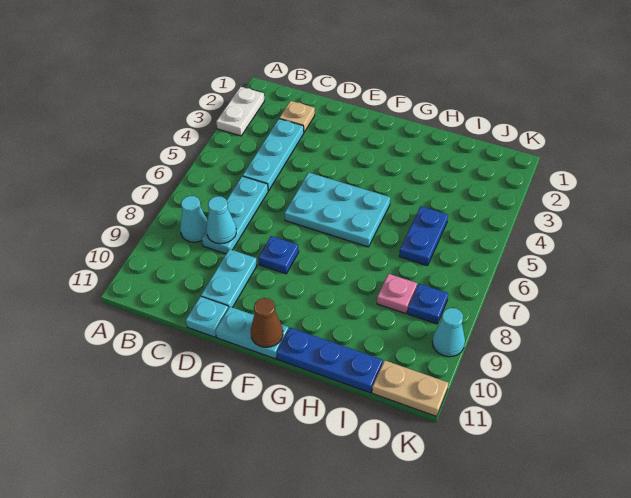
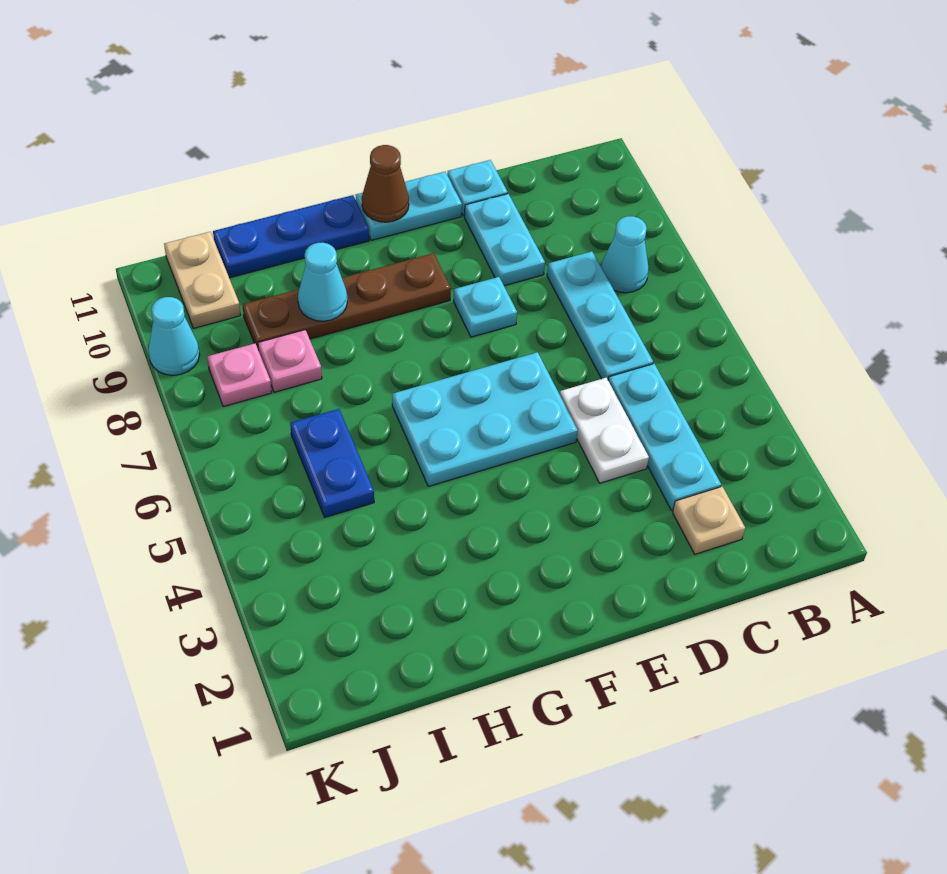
white 1x2 plate [216,87,265,136] -> white 1x2 plate moved to [560,378,649,483]
cyan 1x1 cone [206,196,236,244] -> cyan 1x1 cone moved to [298,243,347,321]
blue 1x1 plate [258,236,299,274] -> cyan 1x1 plate [453,277,517,337]
none -> brown 1x4 plate [243,253,451,350]
blue 1x1 plate [408,284,448,324] -> pink 1x1 plate [207,343,272,407]
tan 1x2 plate [372,360,448,417] -> tan 1x2 plate turned to [164,232,241,328]

